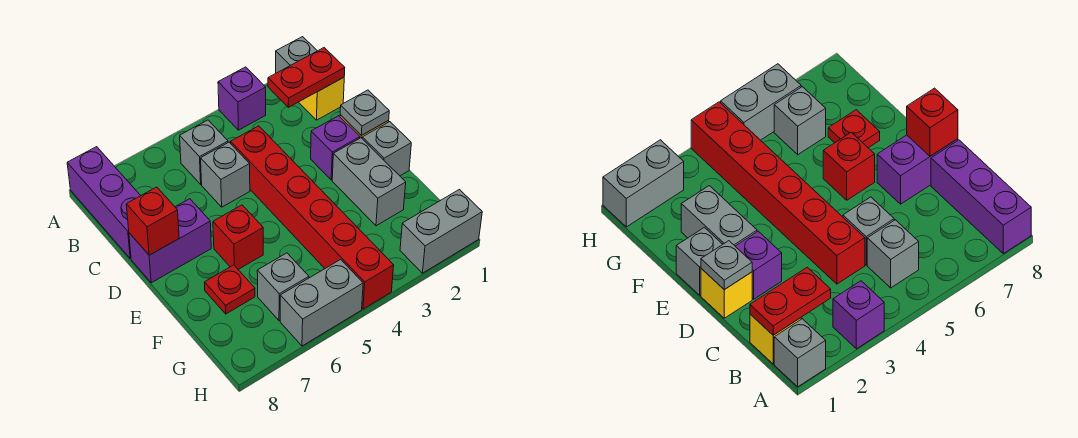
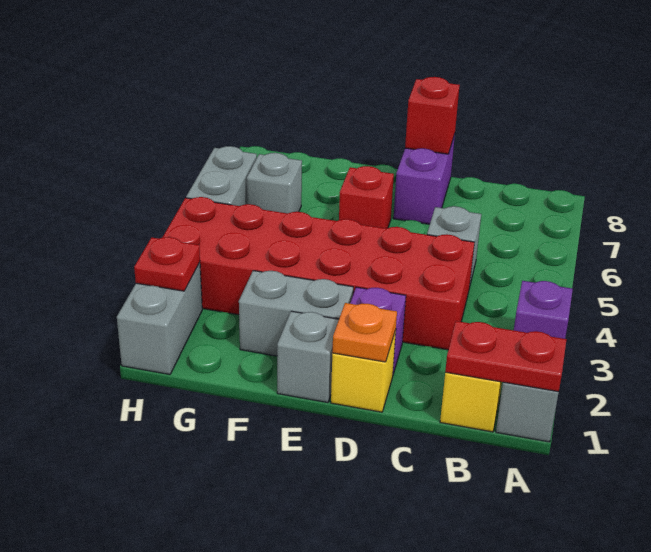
purple 1x3 brick [67,147,141,259] -> none
red 1x2 plate [268,48,345,107] -> red 1x2 plate turned to [445,321,567,392]
grey 1x1 brick [180,120,228,184] -> none
red 1x6 brick [231,126,394,309] -> red 2x6 brick [162,197,475,350]
grey 1x1 plate [340,90,389,135] -> orange 1x1 plate [332,303,397,362]
red 1x1 plate [204,265,255,314] -> red 1x1 plate moved to [134,237,200,291]

